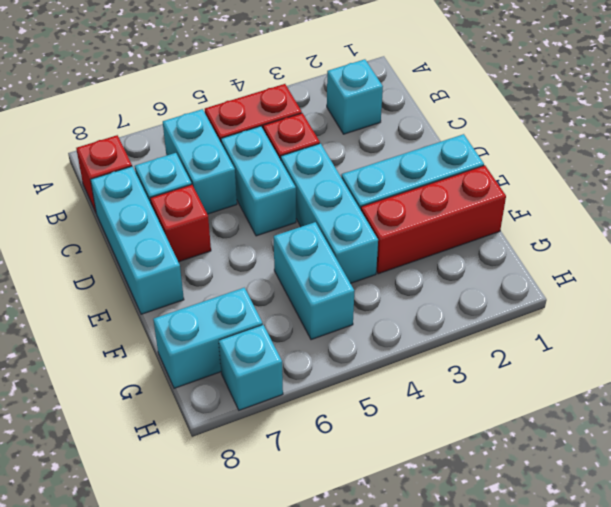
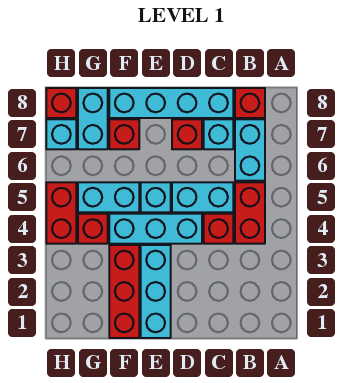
cyan 1x1 brick [327,59,383,134] -> cyan 1x1 brick moved to [141,182,171,212]
cyan 1x2 brick [163,109,237,214] -> cyan 1x2 brick turned to [235,119,265,181]
cyan 1x3 brick [91,167,184,314] -> cyan 1x4 brick [109,88,233,118]
none -> red 1x1 brick [109,119,139,149]
none -> red 1x1 brick [78,214,108,244]
none -> red 1x2 brick [46,182,76,244]
none -> red 1x1 brick [46,88,76,118]

